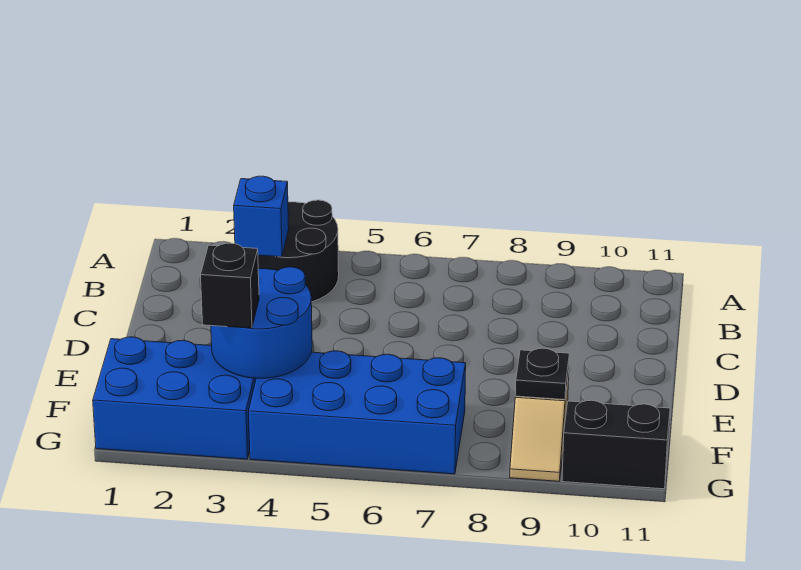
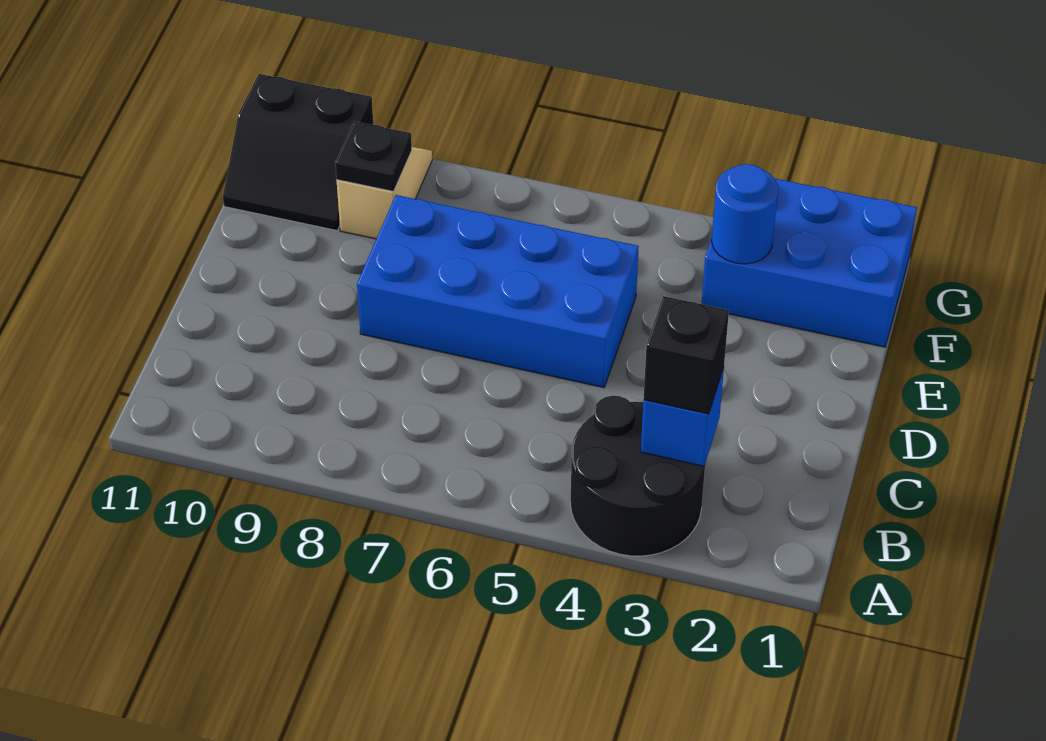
blue 2x2 round brick [211,267,312,378] -> blue 1x1 round brick [712,164,778,264]
black 1x1 brick [201,243,259,328] -> black 1x1 brick moved to [644,296,729,414]
blue 2x4 brick [249,351,466,474] -> blue 2x4 brick moved to [357,195,639,388]

